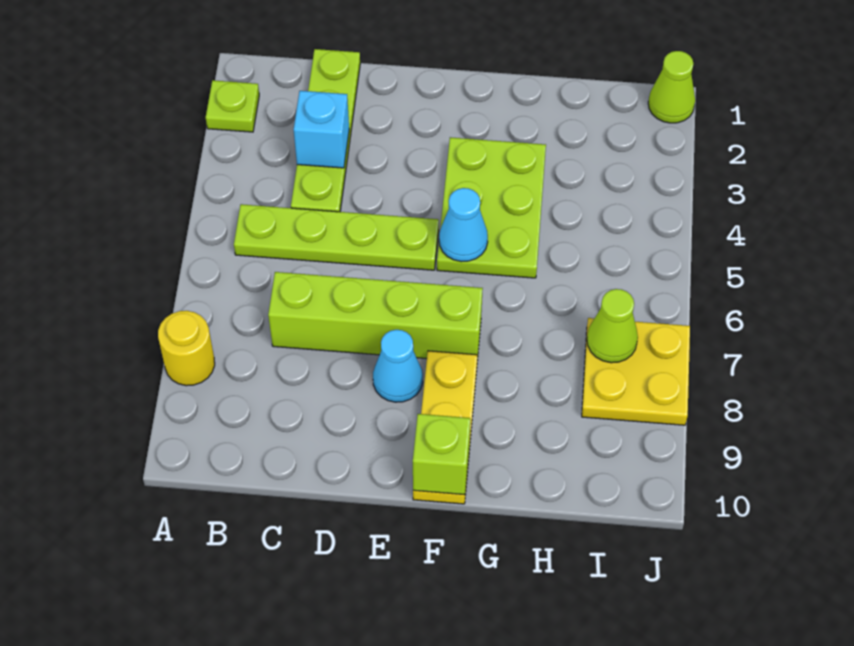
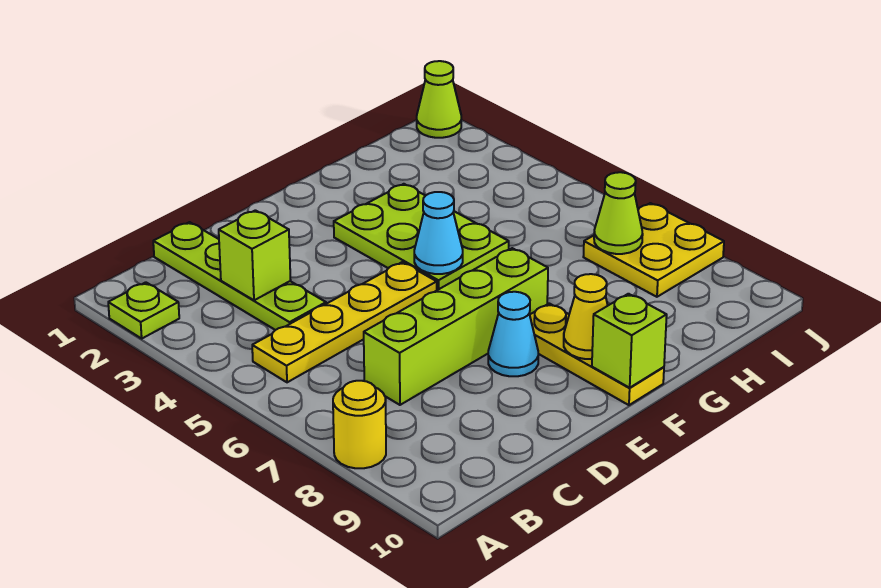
lime 1x4 plate [234,204,439,270] -> yellow 1x4 plate [252,262,437,382]
cyan 1x1 brick [294,91,349,168] -> lime 1x1 brick [219,210,291,300]
none -> yellow 1x1 cone [564,274,608,359]

